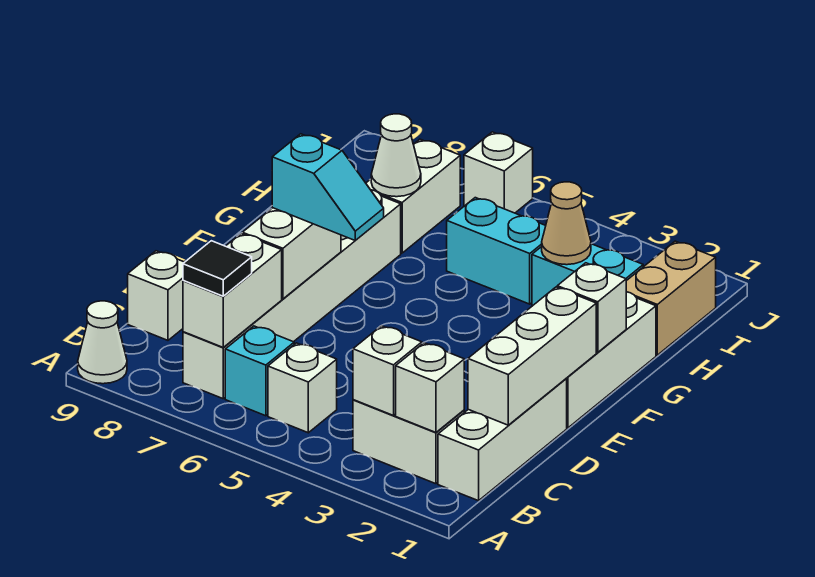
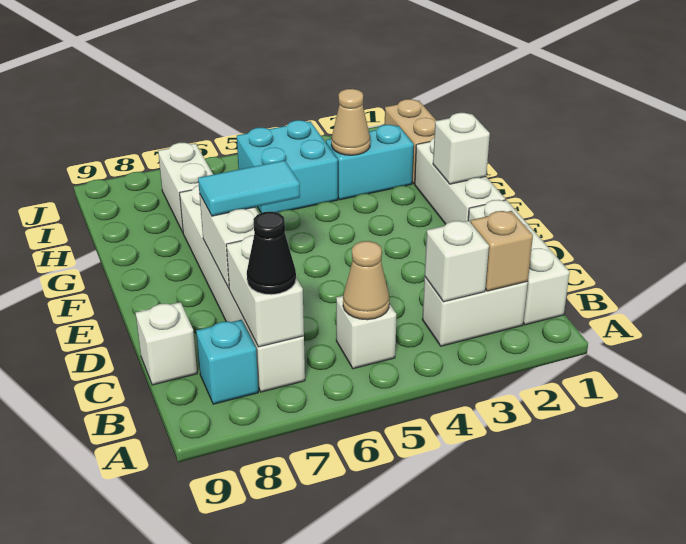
white 1x1 cone [78,301,127,384] -> none
white 1x1 brick [396,343,464,432] -> tan 1x1 brick [471,211,533,291]
none -> tan 1x1 cone [343,241,389,320]
cyan 1x1 brick [225,326,294,416] -> cyan 1x1 brick moved to [196,320,258,404]
black 1x1 tile [183,241,252,296] -> black 1x1 cone [247,212,296,295]
white 1x3 brick [468,287,596,425] -> none
cyan 1x2 slope [272,134,384,241] -> cyan 1x2 tile [198,160,300,216]
cyan 1x2 brick [447,198,546,304] -> cyan 2x2 brick [237,120,338,213]
white 1x1 cone [371,114,421,197] -> none
white 1x1 brick [464,132,533,213] -> none

